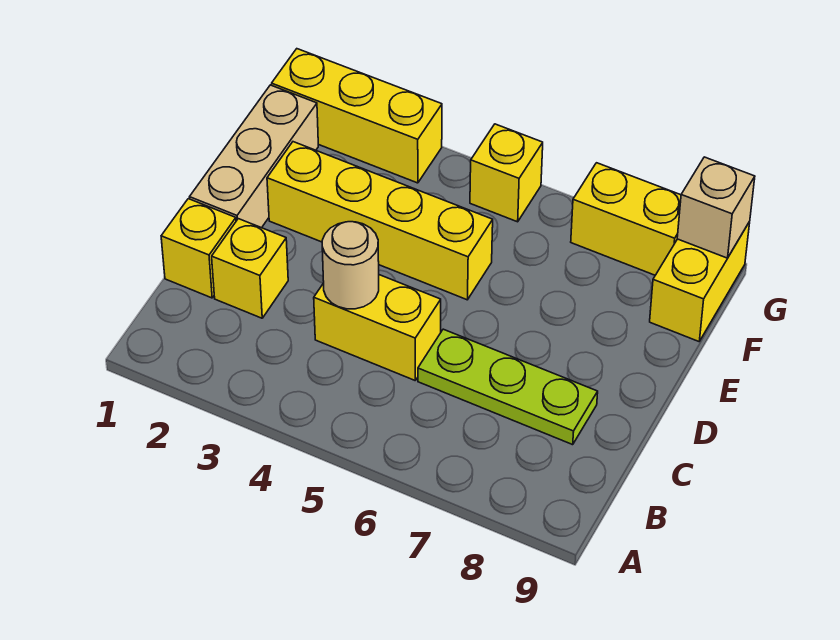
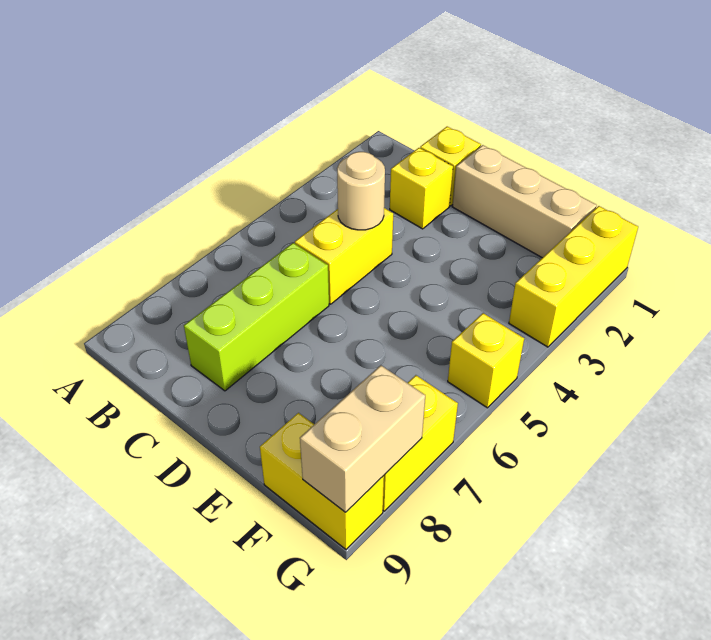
lime 1x3 plate [418,329,598,445] -> lime 1x3 brick [184,243,329,391]
yellow 1x4 brick [267,142,493,300] -> none
tan 1x1 brick [677,157,755,258] -> tan 1x2 brick [300,365,425,512]

